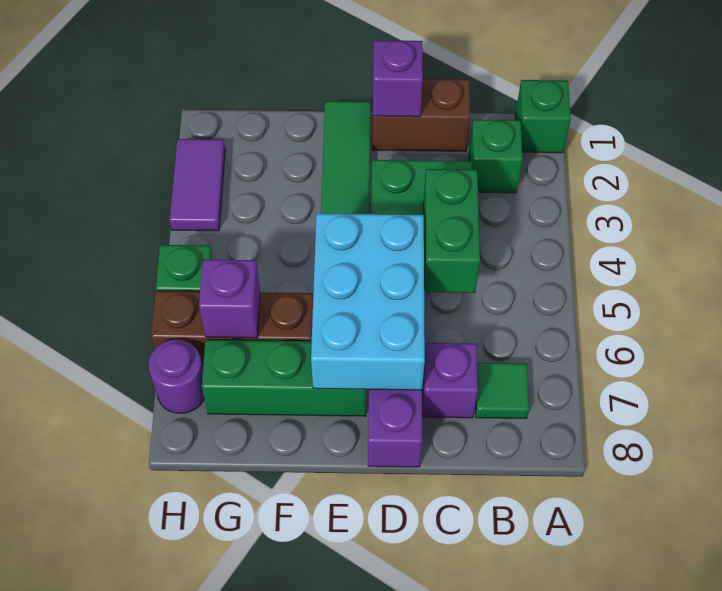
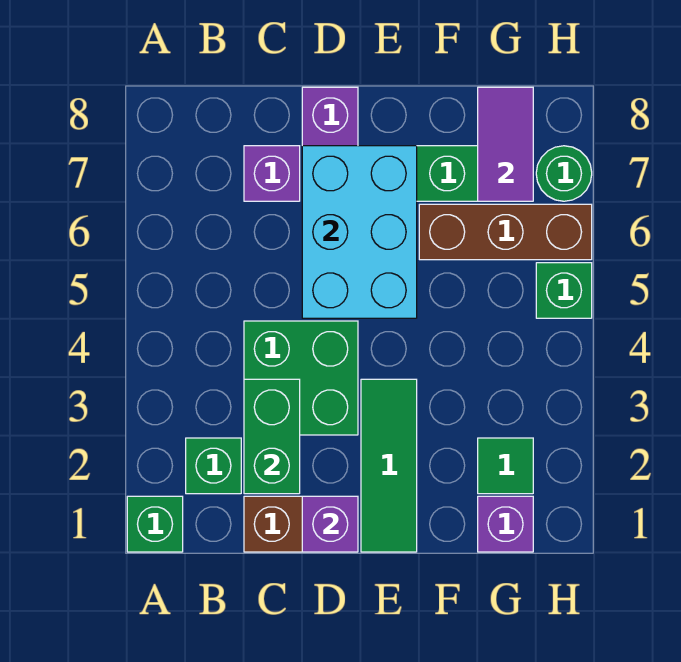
green 1x1 tile [475,363,529,418] -> green 1x1 tile moved to [478,438,533,494]
green 1x2 brick [423,169,480,293] -> green 1x2 brick moved to [244,379,300,494]
purple 1x1 brick [199,259,260,338] -> purple 1x1 brick moved to [478,496,533,552]
purple 1x2 tile [170,139,225,231] -> purple 1x2 tile moved to [478,87,533,201]
purple 1x1 round brick [148,339,204,413] -> green 1x1 round brick [536,146,592,201]

